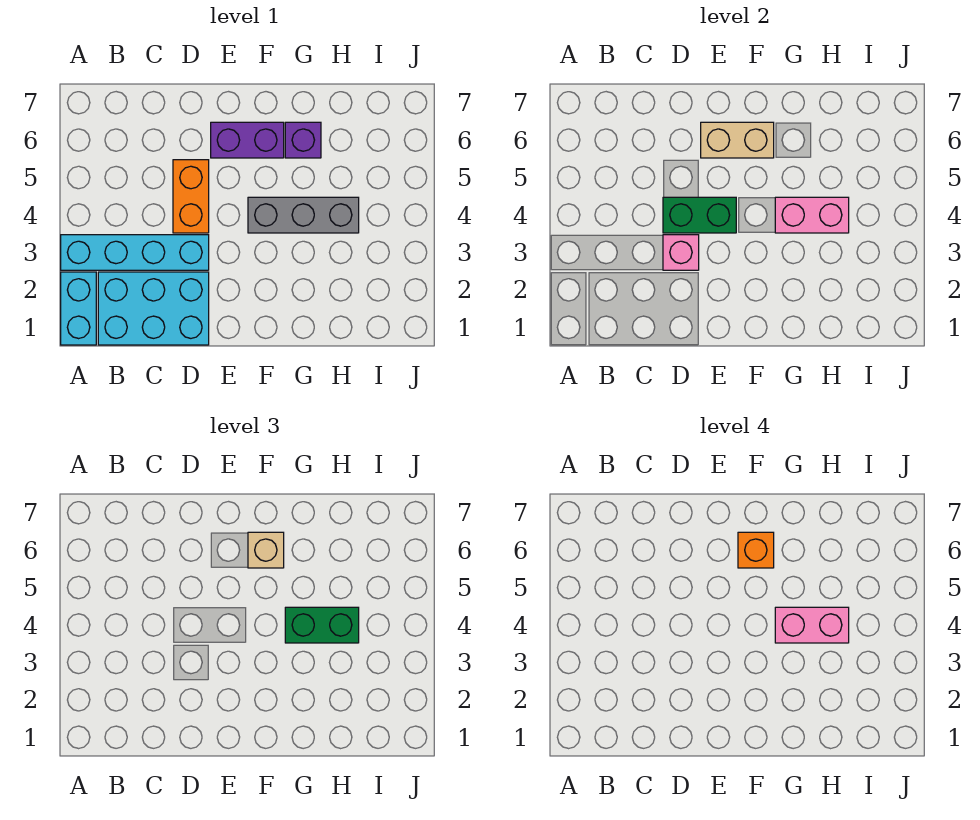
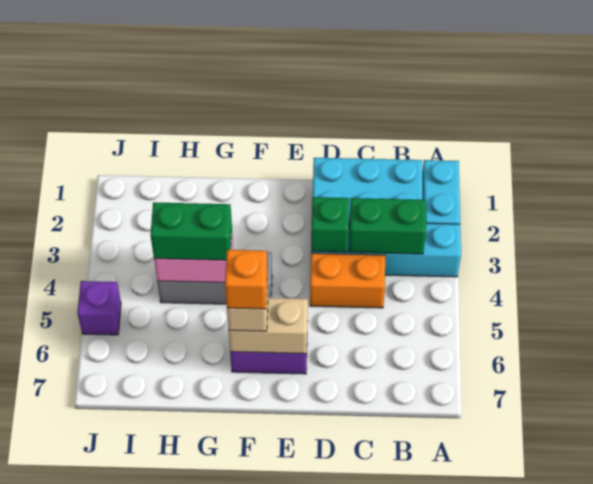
pink 1x1 brick [663,235,699,270] -> green 1x1 brick [311,197,349,252]
orange 1x2 brick [173,160,209,233] -> orange 1x2 brick turned to [310,253,385,308]
green 1x2 brick [663,197,736,233] -> green 1x2 brick moved to [349,198,426,254]
pink 1x2 brick [775,607,849,643] -> none
purple 1x1 brick [285,122,321,158] -> purple 1x1 brick moved to [77,281,121,335]

